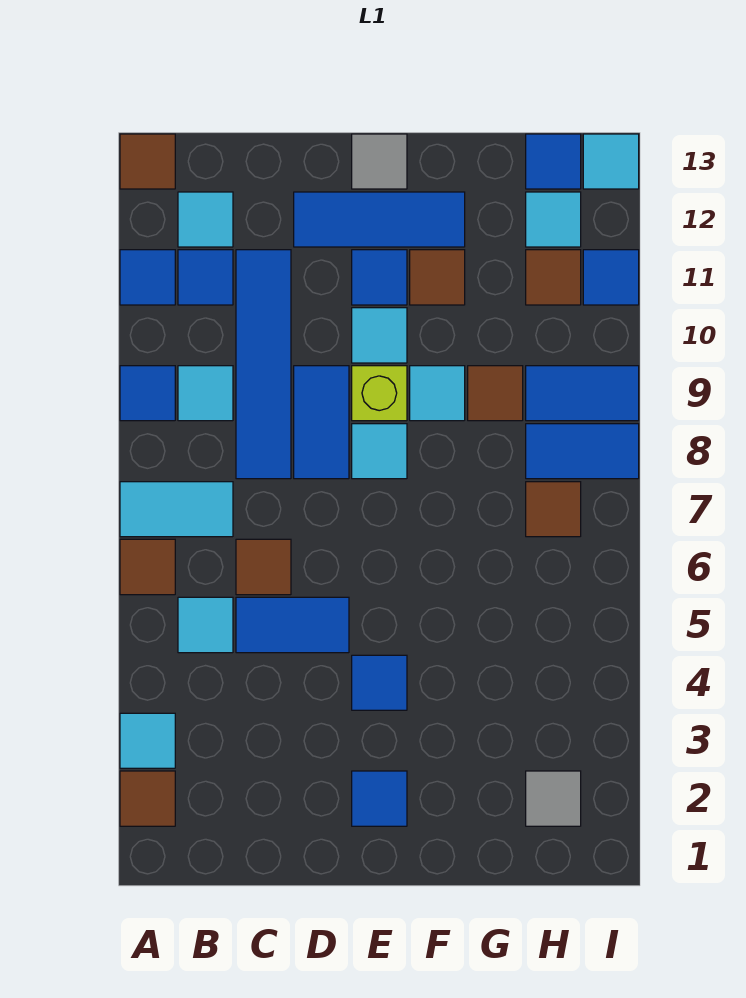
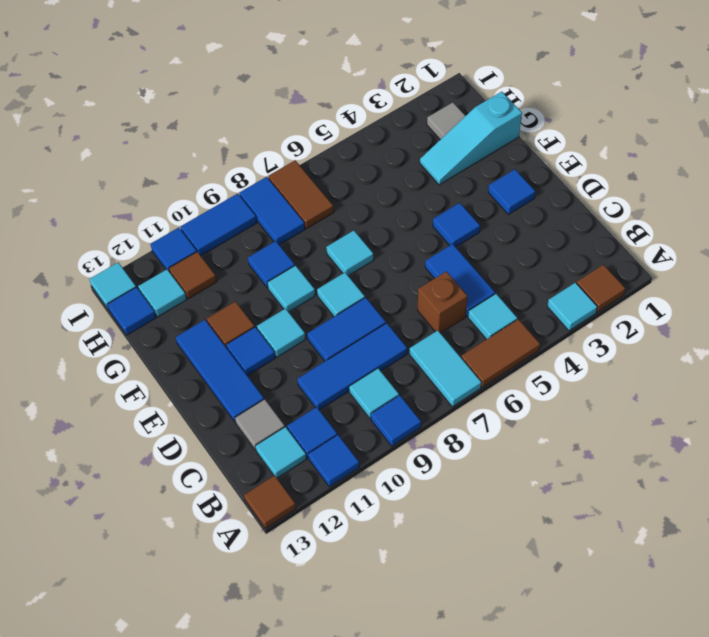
brown 1x1 tile [120,539,175,595] -> brown 1x2 tile [461,319,540,387]
brown 1x1 tile [236,539,291,595] -> brown 1x1 brick [418,271,467,333]
blue 1x4 tile [236,250,291,479] -> blue 1x3 tile [297,323,407,410]
lime 1x1 brick [352,366,407,421] -> none
grey 1x1 tile [352,134,407,189] -> grey 1x1 tile moved to [235,399,285,450]
none -> cyan 1x1 tile [326,231,374,276]
none -> cyan 1x3 slope [420,92,522,185]
brown 1x1 tile [468,366,523,421] -> blue 1x1 tile [248,241,295,288]
brown 1x1 tile [526,482,581,537] -> brown 1x2 tile [268,160,334,229]
blue 1x2 tile [526,366,639,421] -> blue 1x2 tile turned to [180,193,257,256]

